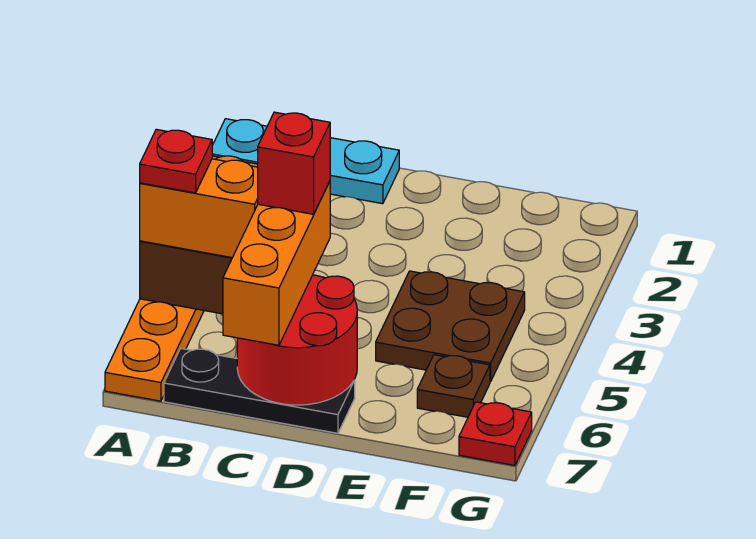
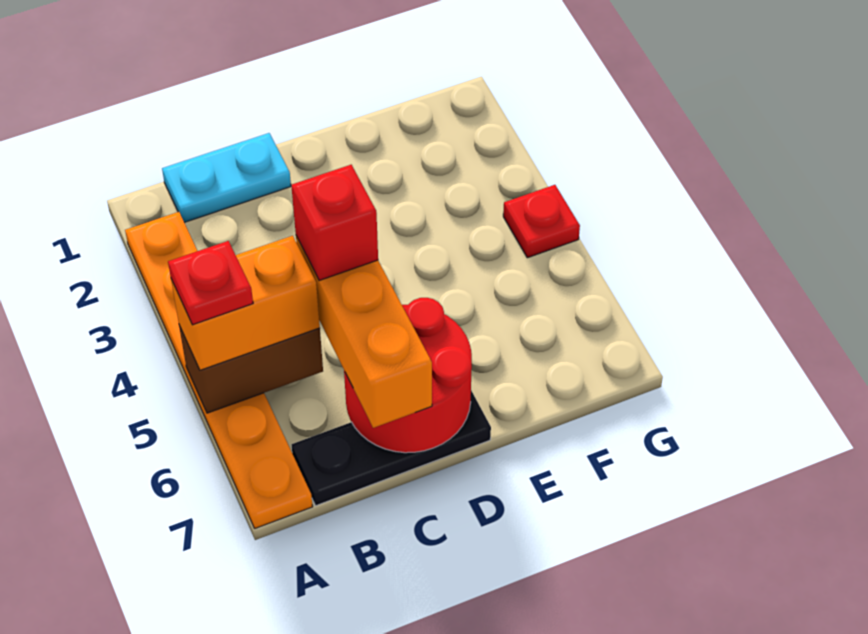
cyan 1x3 plate [212,119,399,204] -> cyan 1x2 plate [162,133,291,223]
brown 2x2 plate [376,271,525,382] -> none
brown 1x1 plate [417,355,490,417] -> none
red 1x1 plate [459,402,532,465] -> red 1x1 plate moved to [503,185,580,258]

